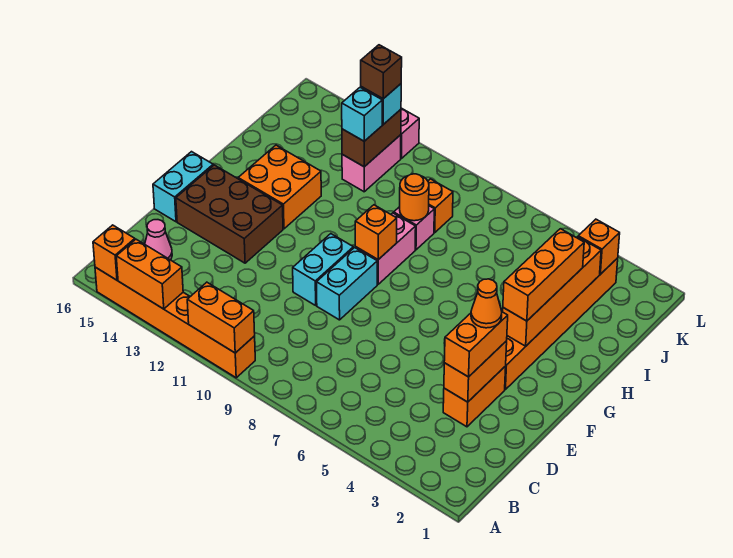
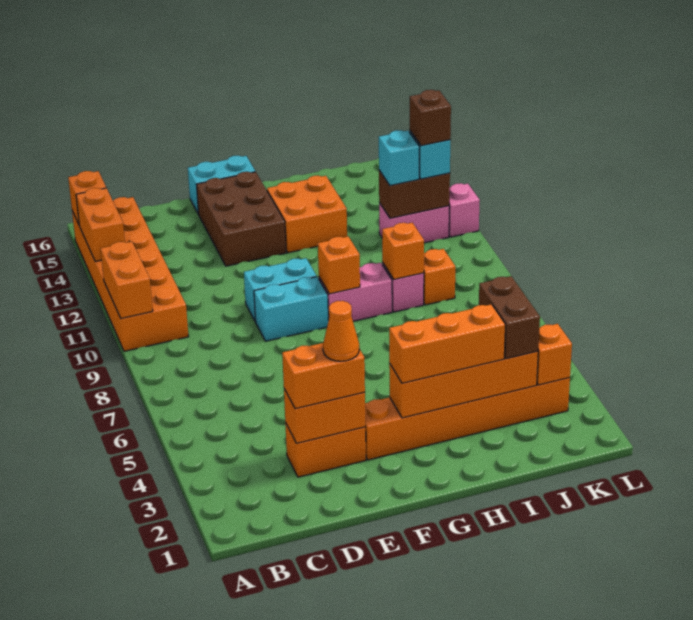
orange 1x6 brick [95,267,255,378] -> orange 2x6 brick [72,197,189,351]
pink 1x1 cone [145,220,172,260] -> none
orange 1x1 round brick [400,174,429,221] -> orange 1x1 brick [382,223,424,279]
none -> brown 1x2 brick [479,276,540,359]

